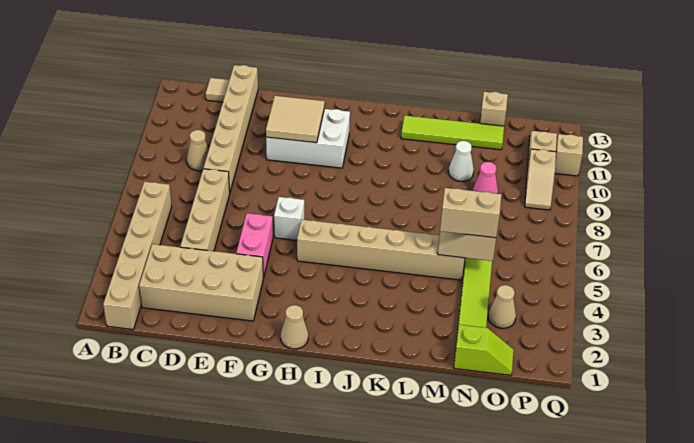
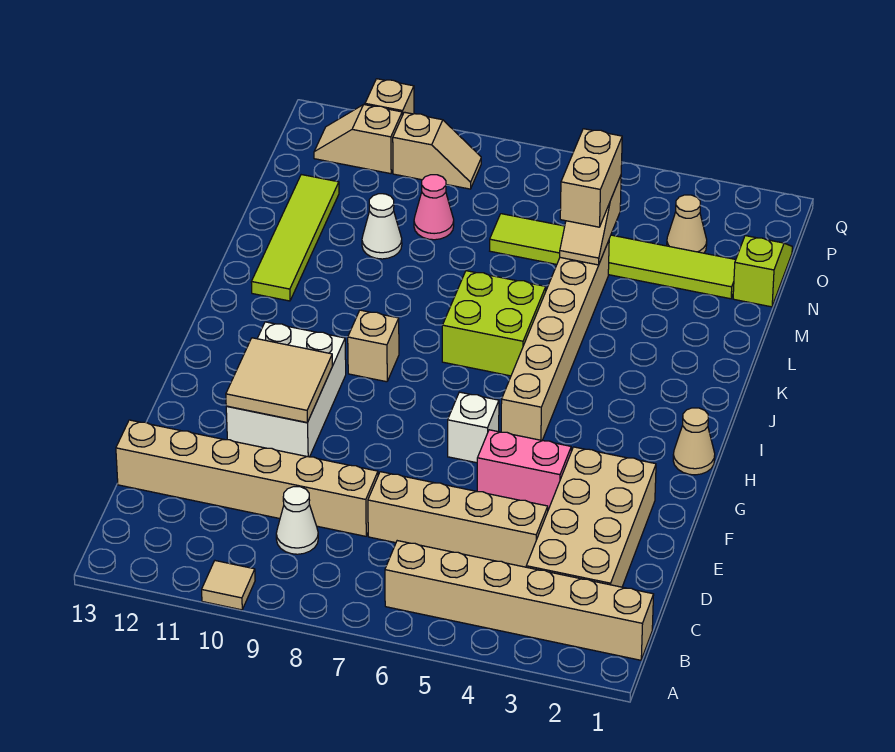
tan 1x1 cone [187,130,209,171] -> white 1x1 cone [276,487,318,554]
tan 1x1 tile [206,78,229,102] -> tan 1x1 tile moved to [202,561,255,610]
none -> lime 2x2 brick [442,271,546,376]
tan 1x1 brick [480,92,508,126] -> tan 1x1 brick moved to [348,310,399,382]

